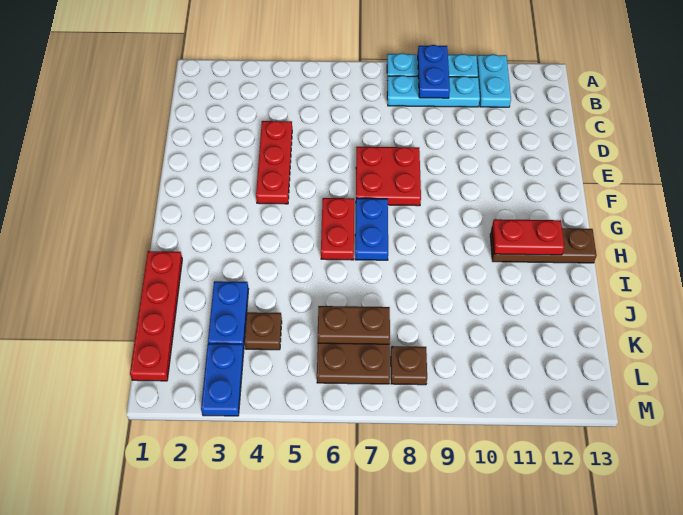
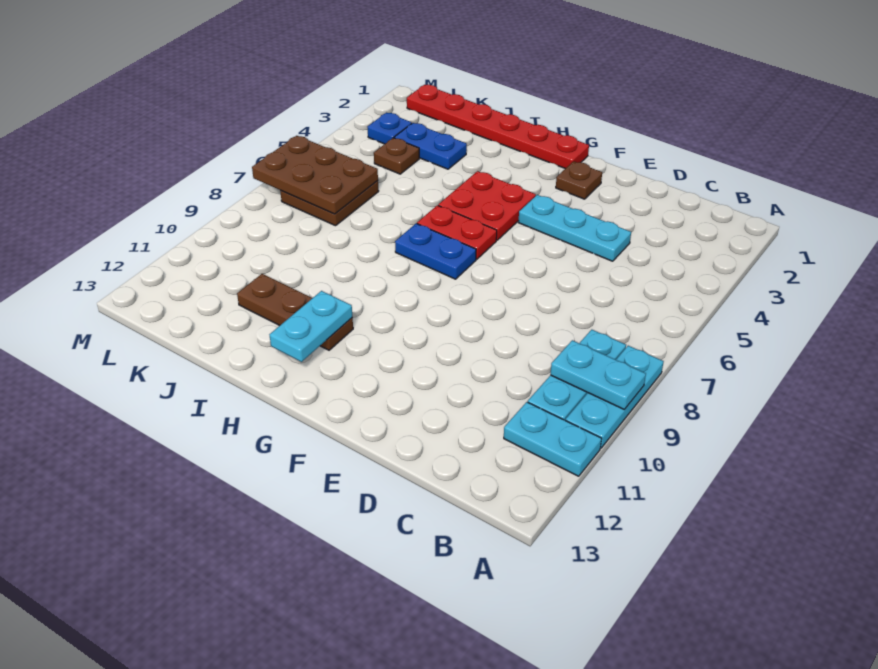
blue 1x2 plate [418,45,450,98] -> cyan 1x2 plate [550,340,646,409]
red 1x3 plate [256,121,292,204] -> cyan 1x3 plate [518,195,631,261]
red 2x2 plate [356,147,421,206] -> red 2x2 plate moved to [438,171,536,240]
brown 1x3 plate [490,228,597,263] -> brown 1x3 plate turned to [237,274,353,350]
red 1x2 plate [492,219,564,255] -> cyan 1x2 plate [270,291,352,362]
red 1x4 plate [130,251,182,381] -> red 1x6 plate [407,85,589,169]
brown 1x2 plate [318,306,390,344] -> brown 2x3 plate [252,136,378,214]
blue 1x2 plate [201,344,244,416] -> blue 1x1 plate [368,113,412,144]
brown 1x1 plate [391,346,427,385] -> brown 1x1 plate moved to [556,161,602,199]

